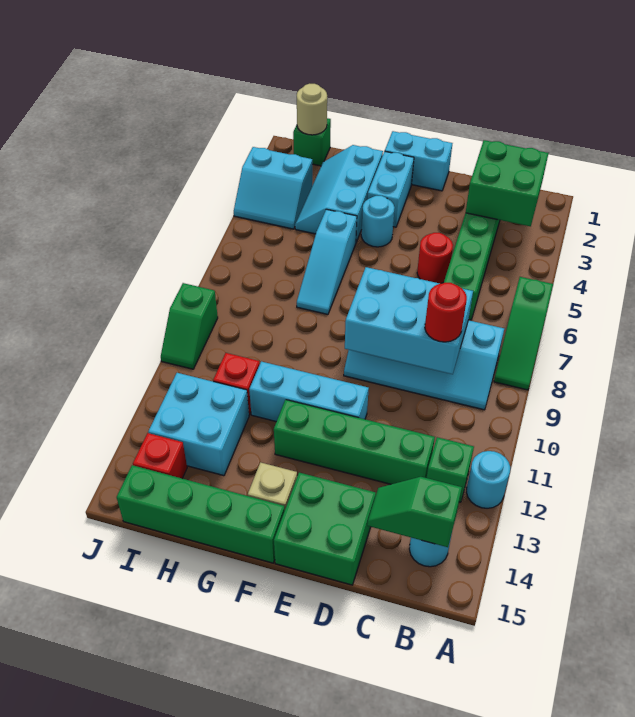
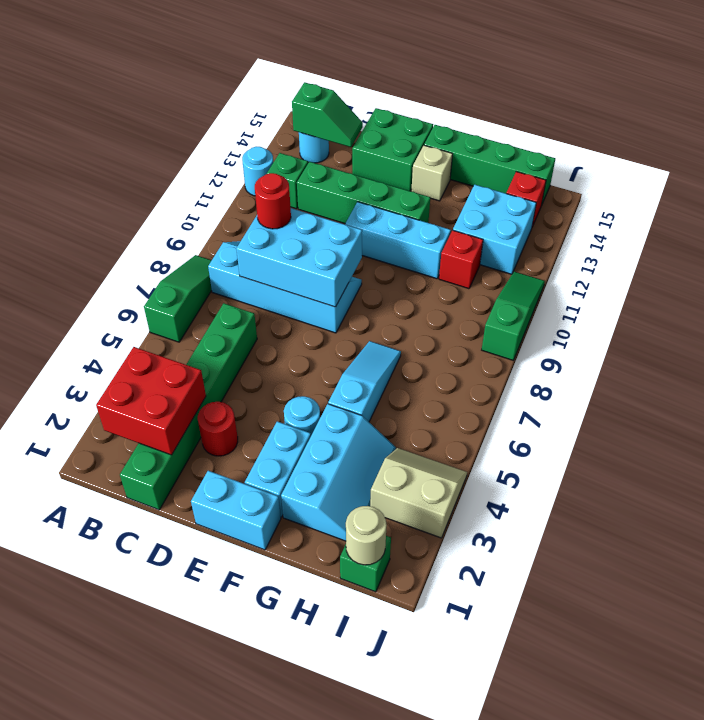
green 2x2 brick [466,140,548,226] -> red 2x2 brick [96,347,206,455]
red 1x1 round brick [417,233,453,284] -> red 1x1 round brick moved to [198,402,238,456]
cyan 2x2 slope [234,147,312,229] -> tan 2x2 slope [370,448,467,538]
green 1x2 slope [161,283,218,369] -> green 1x3 slope [482,272,545,360]

